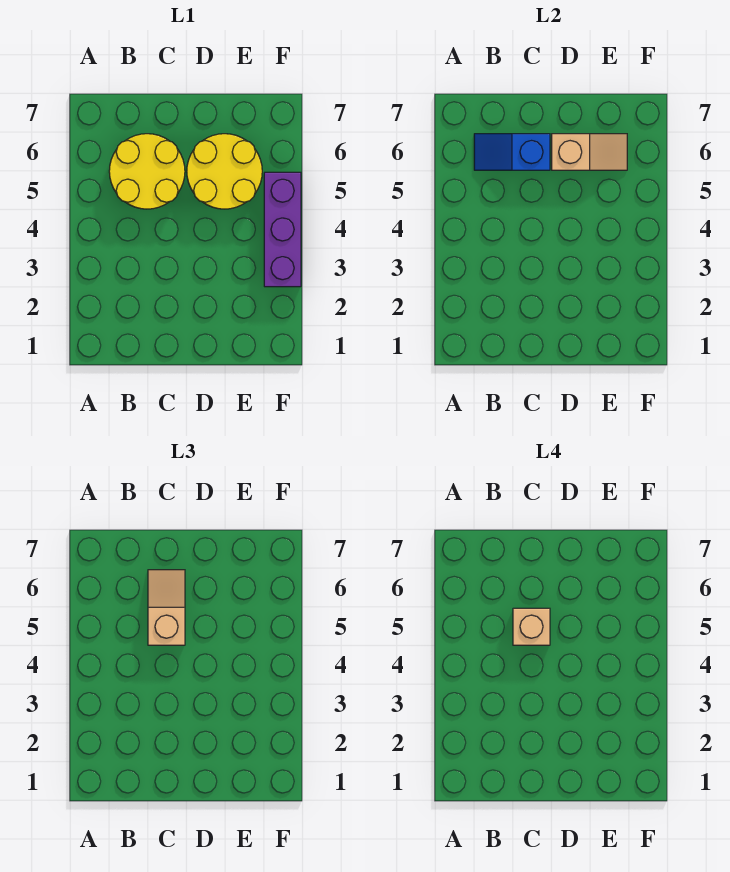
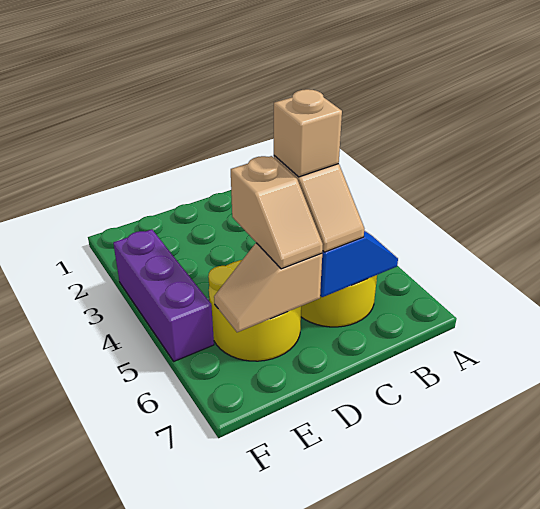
none -> tan 1x2 slope [231,156,323,269]

